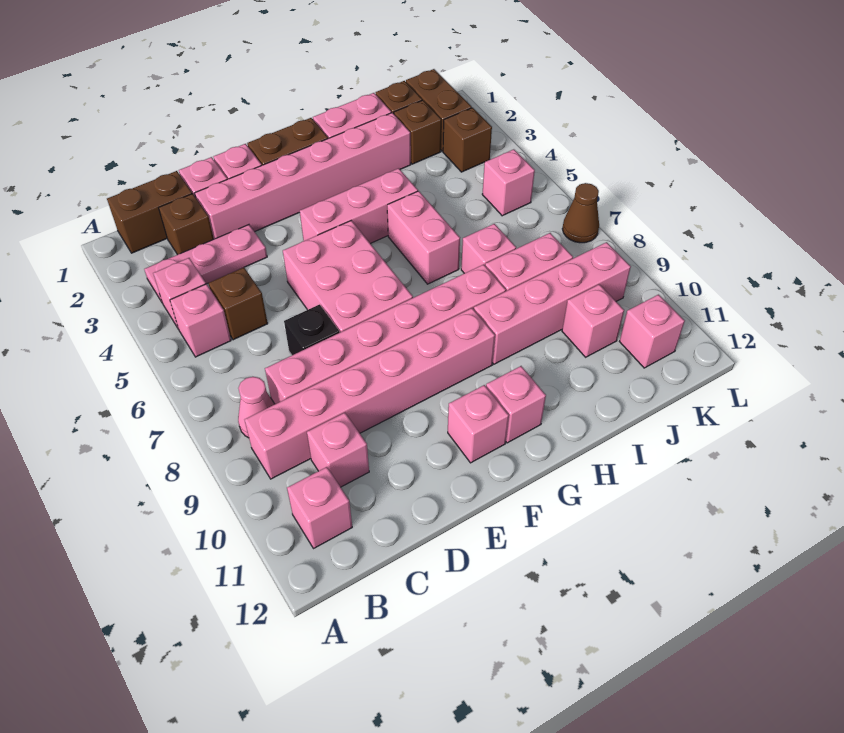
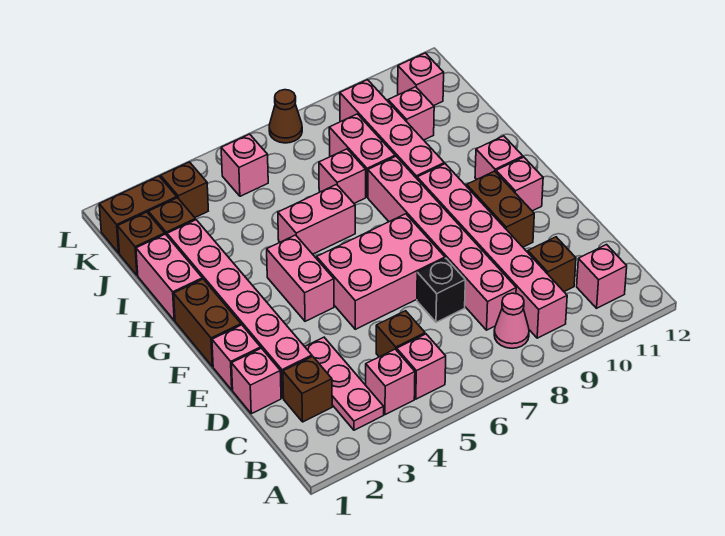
brown 1x2 brick [107,171,192,253] -> brown 1x2 brick moved to [467,171,534,247]
pink 1x1 brick [307,413,369,487] -> brown 1x1 brick [528,237,576,292]
pink 1x3 brick [300,168,418,244] -> pink 1x2 brick [267,235,334,321]

